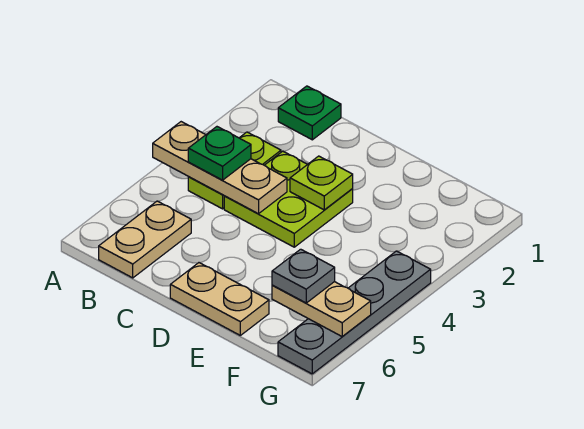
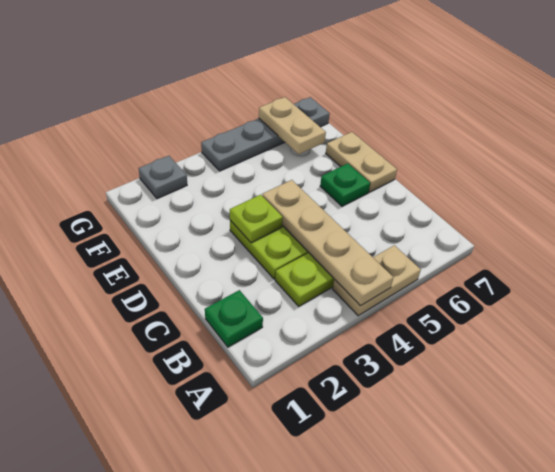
tan 1x3 plate [153,122,287,214] -> tan 1x4 plate [262,180,393,306]
green 1x1 plate [188,127,251,180] -> green 1x1 plate moved to [320,164,370,206]
tan 1x2 plate [99,201,191,278] -> tan 1x2 plate moved to [333,245,421,316]
grey 1x1 plate [272,249,335,303] -> grey 1x1 plate moved to [139,156,187,199]

